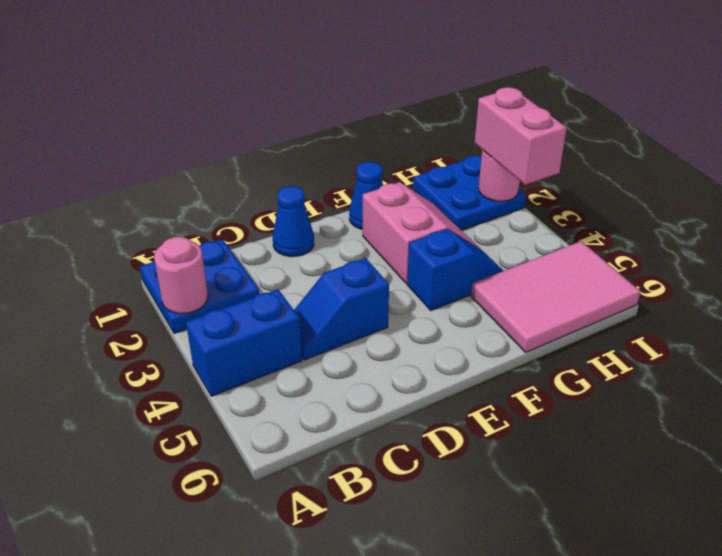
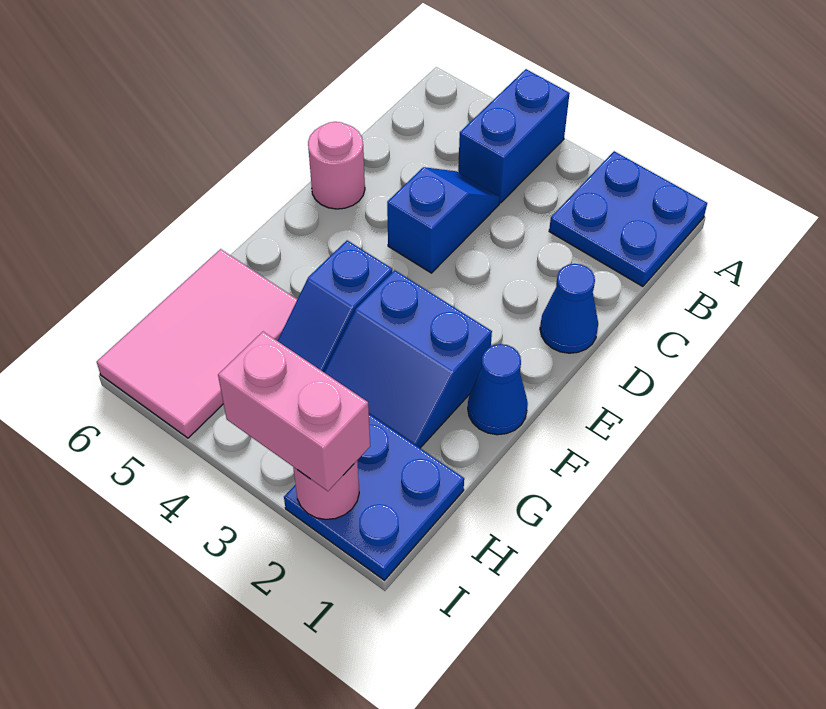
pink 1x1 round brick [154,237,208,314] -> pink 1x1 round brick moved to [308,122,365,209]
pink 2x2 slope [363,182,479,284] -> blue 2x2 slope [324,270,492,448]

